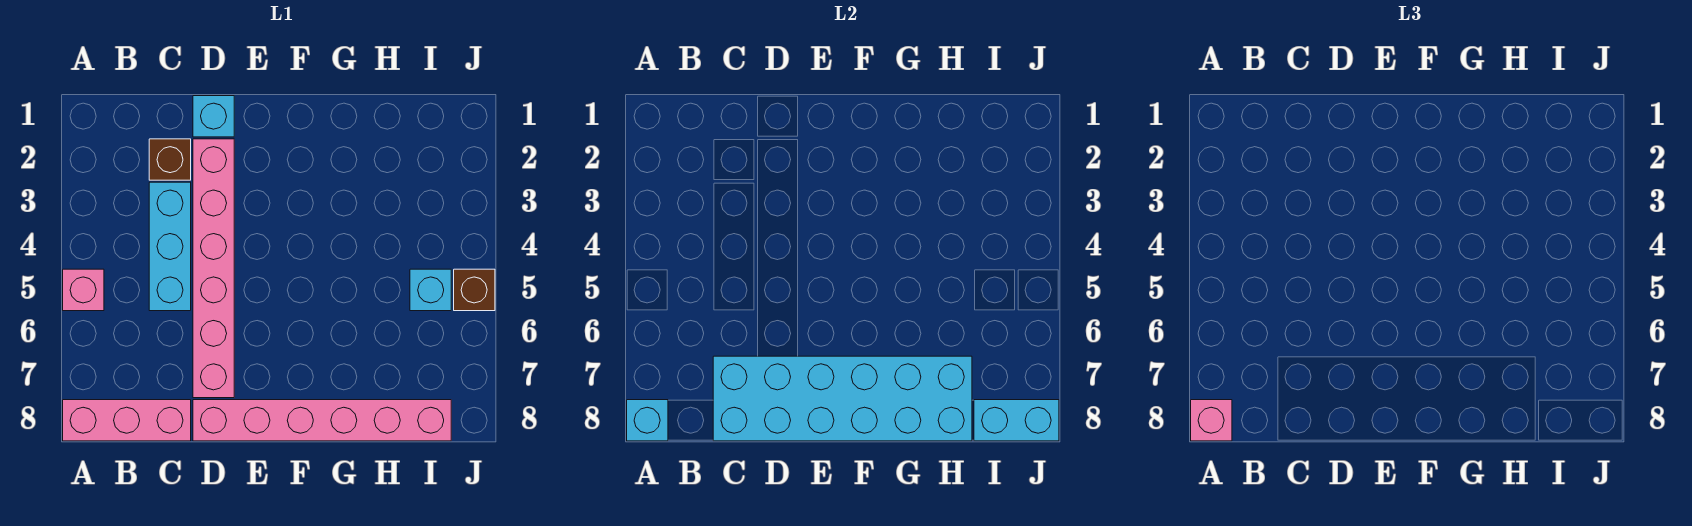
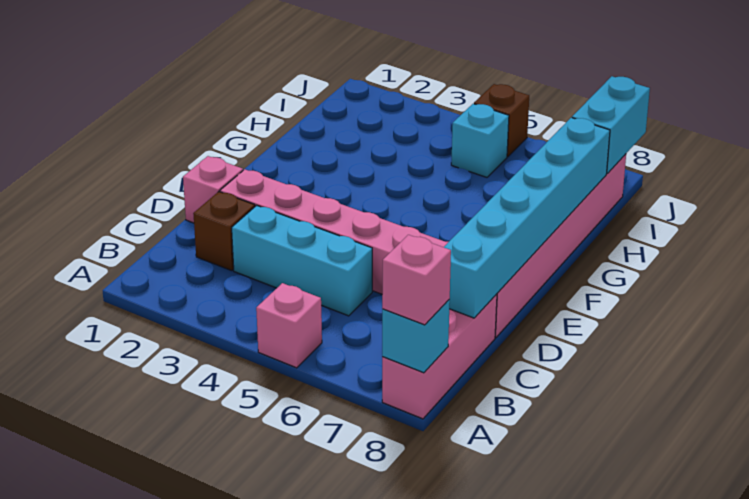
cyan 2x6 brick [713,356,972,441] -> cyan 1x6 brick [444,118,610,318]
cyan 1x1 brick [193,96,234,137] -> pink 1x1 brick [183,156,243,223]

